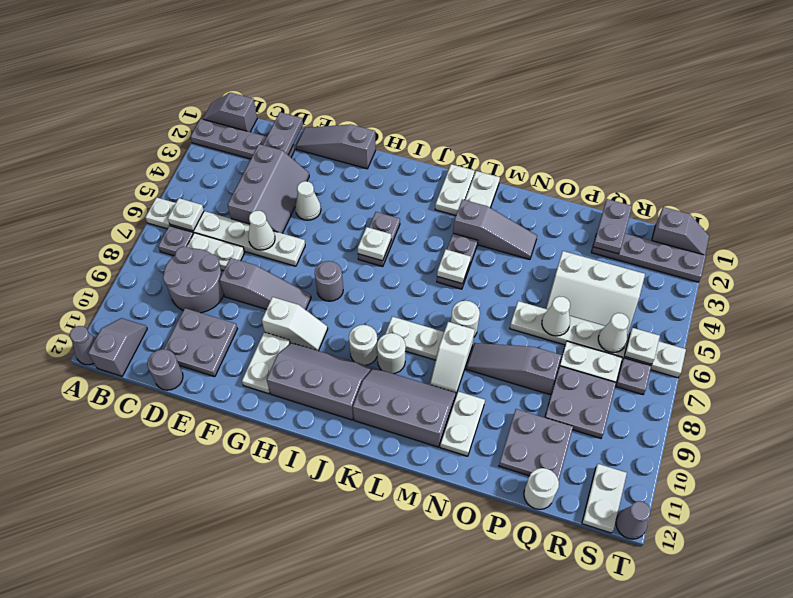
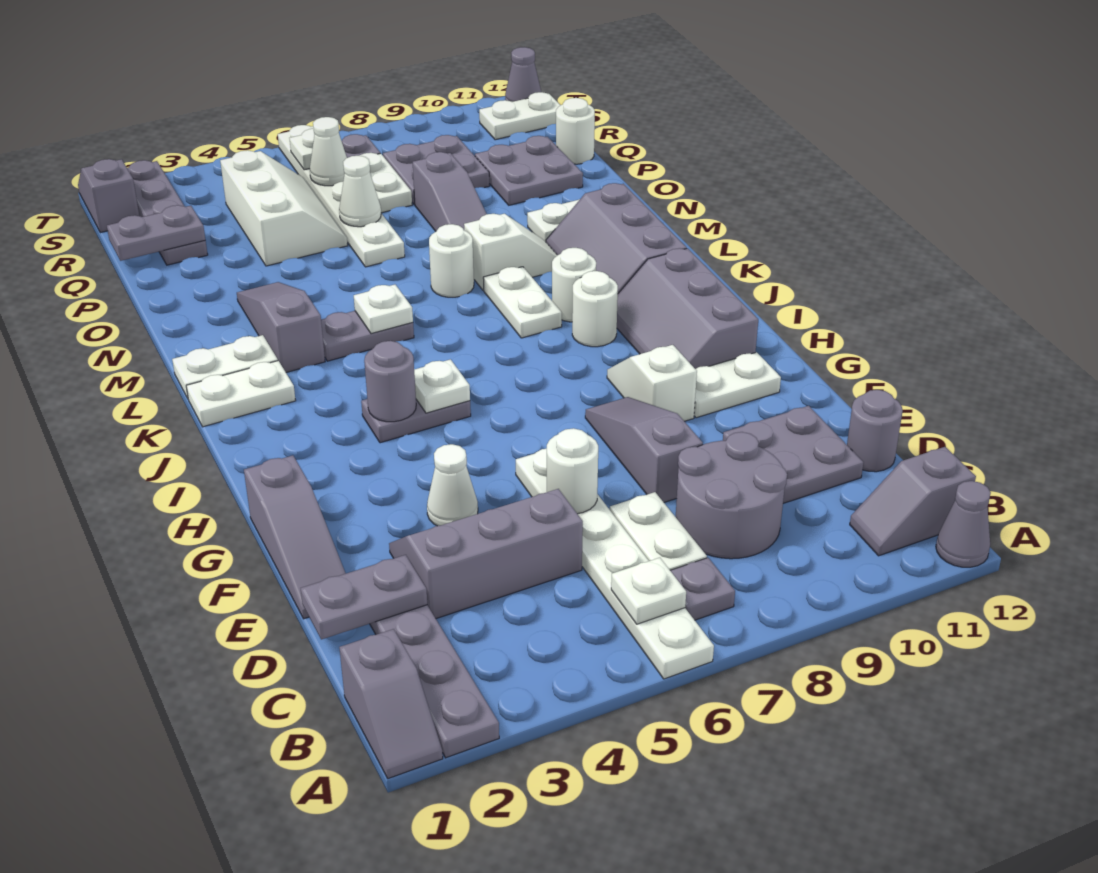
white 1x1 cone [248,211,275,250] -> white 1x1 round brick [547,428,598,514]
grey 1x1 round brick [315,261,343,301] -> grey 1x1 round brick moved to [364,341,416,422]

